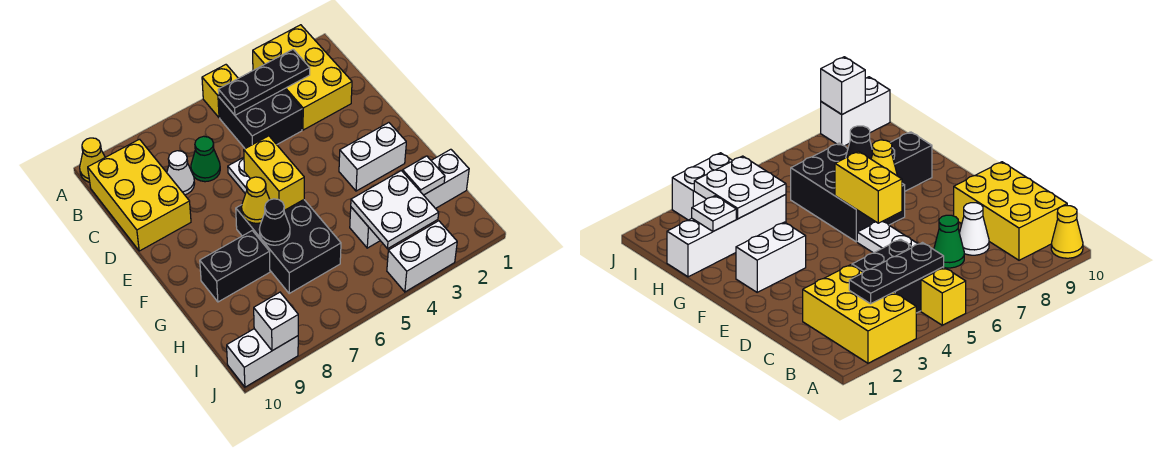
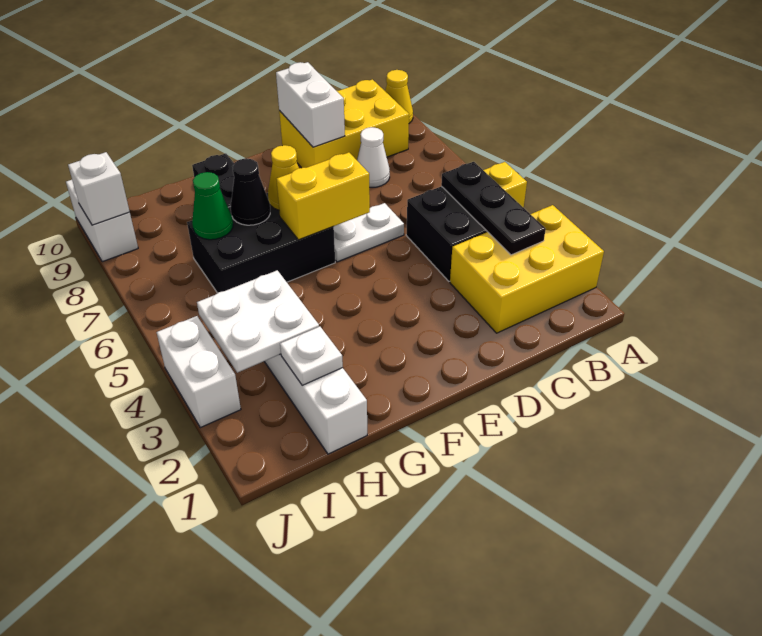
green 1x1 cone [191,136,220,182] -> green 1x1 cone moved to [192,172,233,240]
white 1x2 brick [339,123,406,191] -> white 1x2 brick moved to [276,62,345,147]

